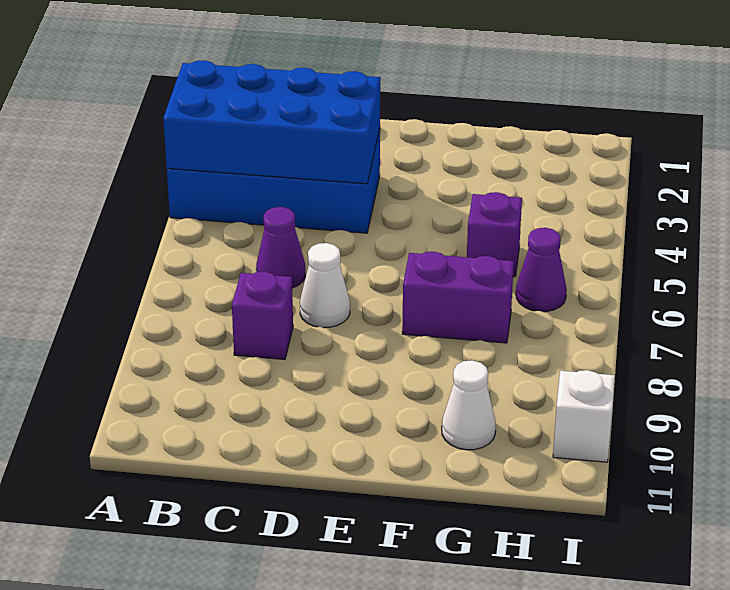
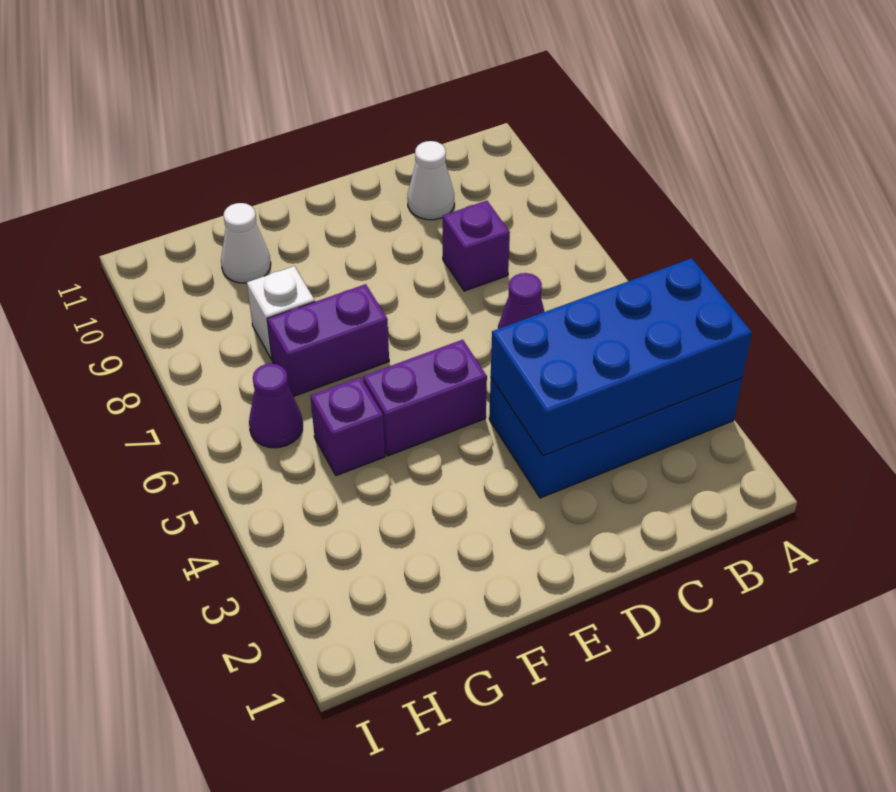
white 1x1 cone [300,243,350,328] -> white 1x1 cone moved to [407,141,454,220]
none -> purple 1x2 brick [363,340,487,456]
white 1x1 brick [553,370,615,462] -> white 1x1 brick moved to [247,266,315,360]

